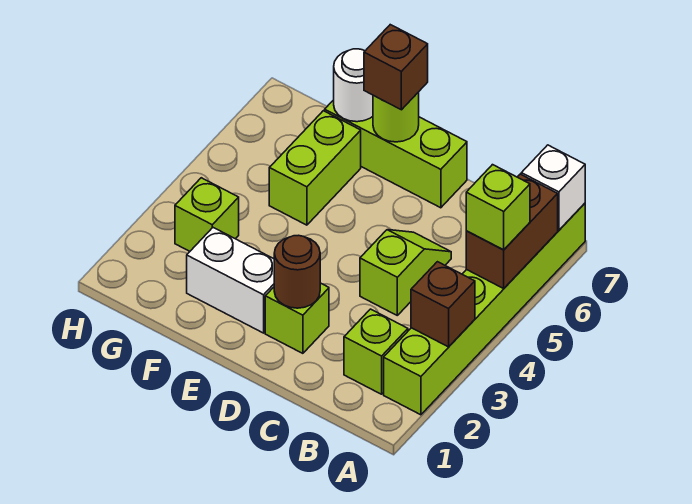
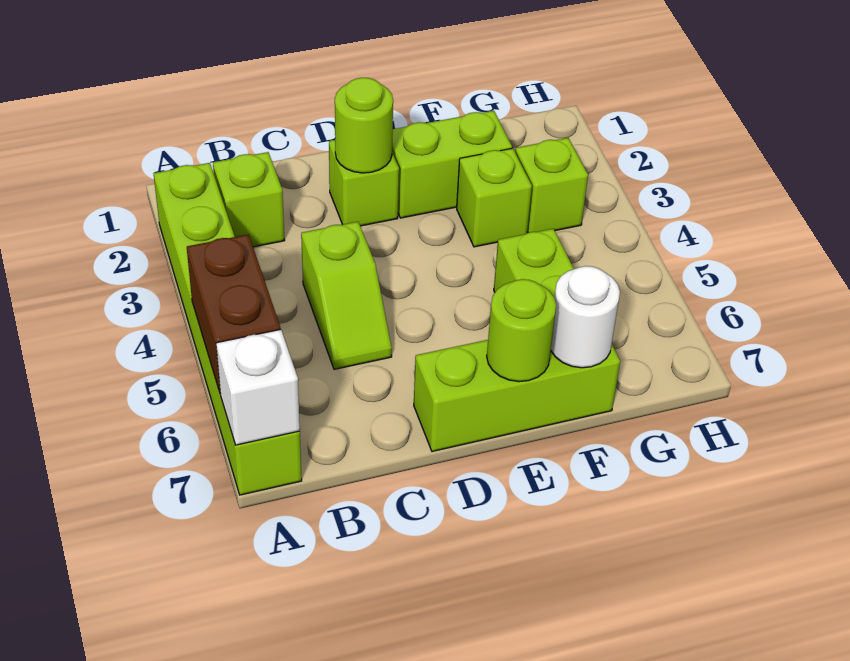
brown 1x1 brick [411,262,475,347] -> none
lime 1x1 brick [466,165,530,250] -> lime 1x1 brick moved to [457,148,532,247]
brown 1x1 round brick [274,235,320,308] -> lime 1x1 round brick [335,78,393,173]
white 1x2 brick [187,228,274,333] -> lime 1x2 brick [392,111,512,218]
brown 1x1 brick [364,25,428,110] -> none

